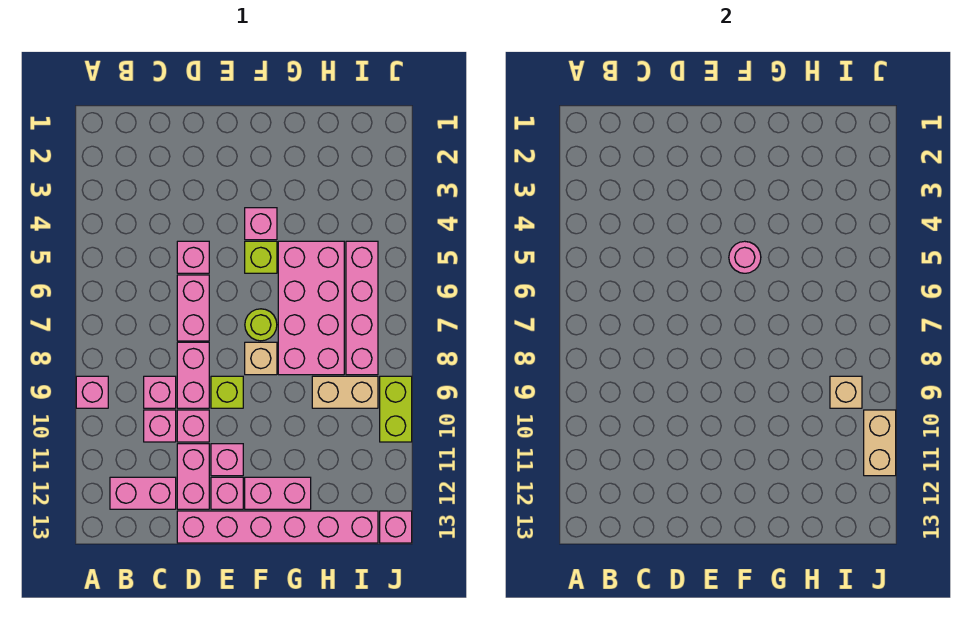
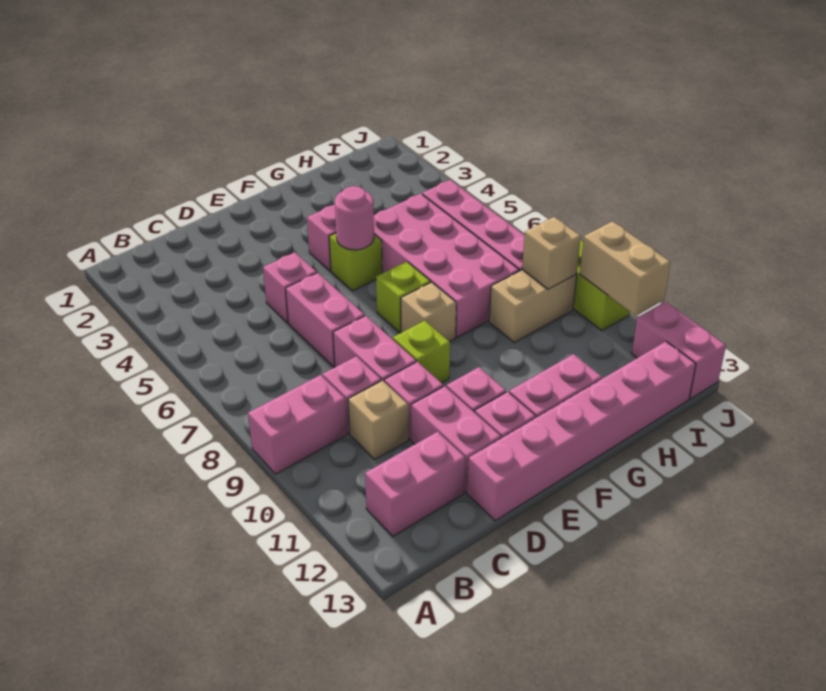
pink 1x1 brick [76,376,108,408] -> pink 1x2 brick [248,375,347,474]
pink 1x1 brick [144,410,176,442] -> tan 1x1 brick [348,381,408,459]
lime 1x1 round brick [245,309,277,341] -> lime 1x1 brick [376,262,431,333]
pink 1x1 brick [380,511,412,543] -> pink 1x2 brick [632,302,726,399]

